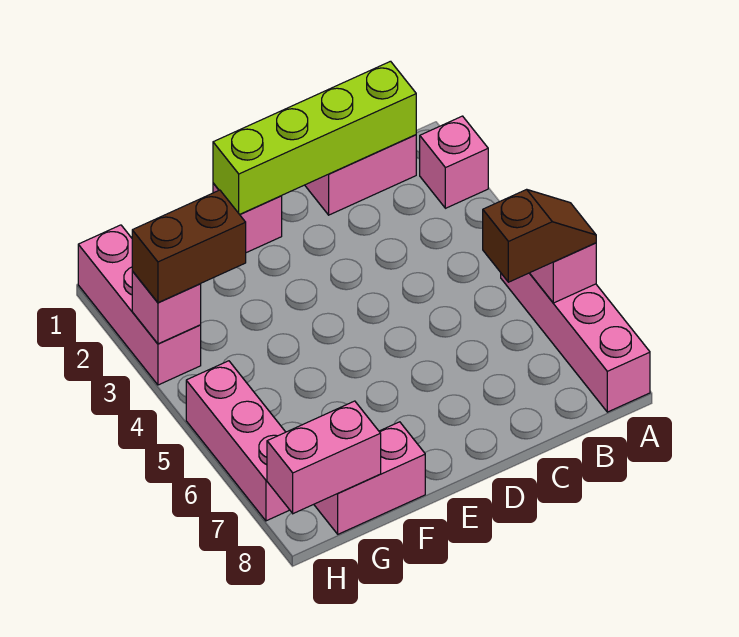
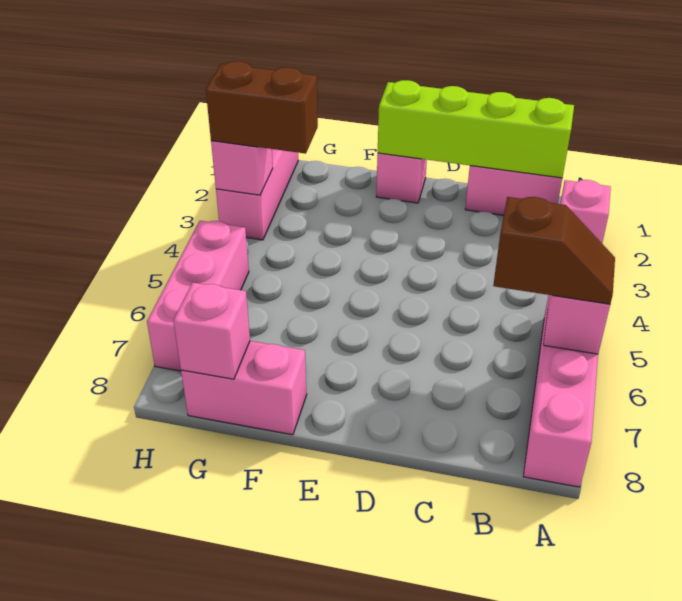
pink 1x2 brick [267,401,381,514] -> pink 1x1 brick [173,282,250,379]

